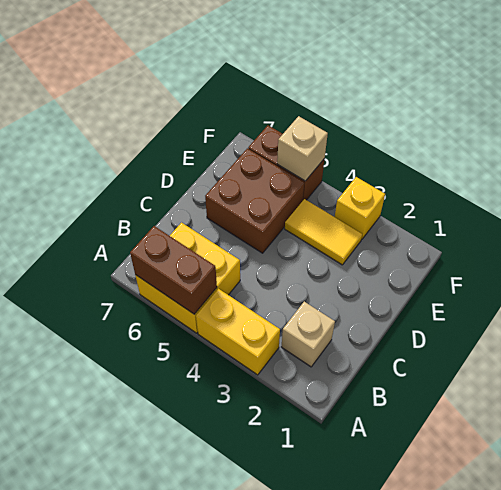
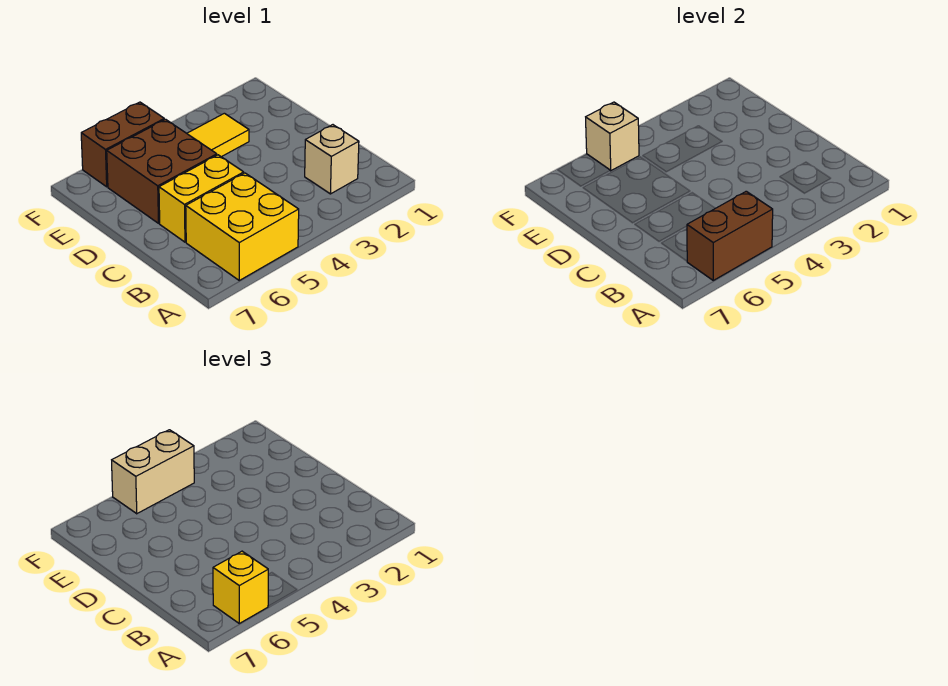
yellow 1x2 brick [196,289,280,375] -> yellow 1x2 brick moved to [159,155,244,242]
yellow 1x1 brick [335,177,385,239] -> yellow 1x1 brick moved to [213,551,268,623]
none -> tan 1x2 brick [112,430,194,514]

